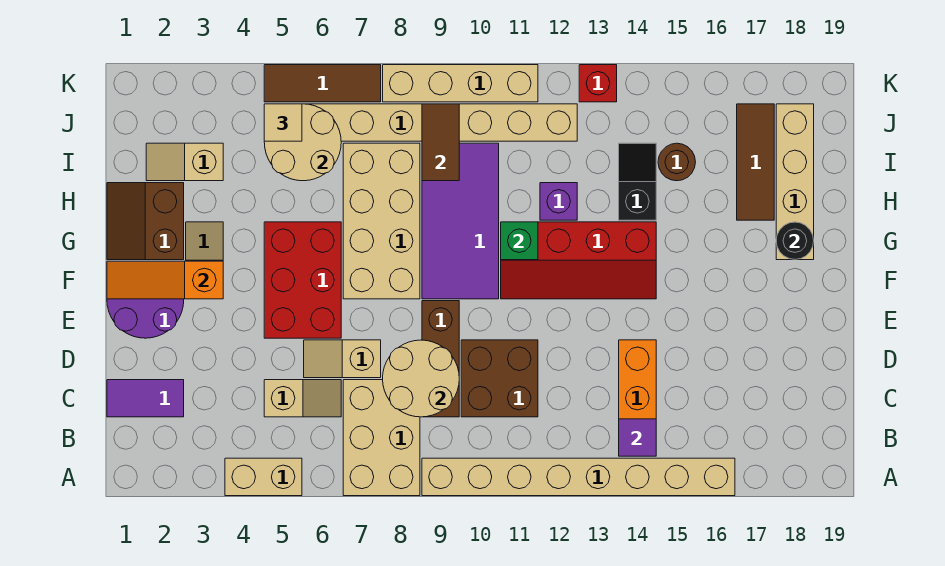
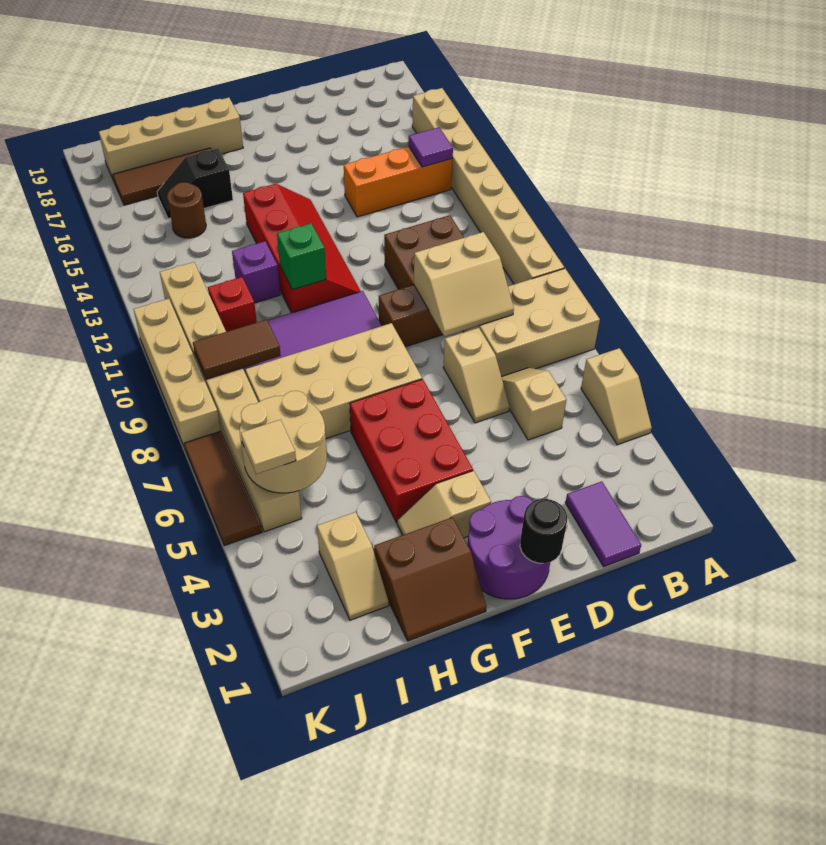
tan 1x2 brick [225,458,302,496] -> tan 1x2 slope [581,348,652,445]
tan 2x2 round brick [383,340,459,417] -> tan 2x2 slope [414,232,514,337]
red 2x3 brick [264,222,341,338] -> red 2x3 brick turned to [350,379,473,523]
orange 1x3 slope [107,261,223,299] -> none
black 1x1 round brick [776,222,814,260] -> black 1x1 round brick moved to [520,499,567,563]
black 1x2 slope [619,143,656,220] -> black 1x2 slope moved to [157,149,233,219]
red 1x1 brick [579,65,617,102] -> red 1x1 brick moved to [208,277,257,332]

